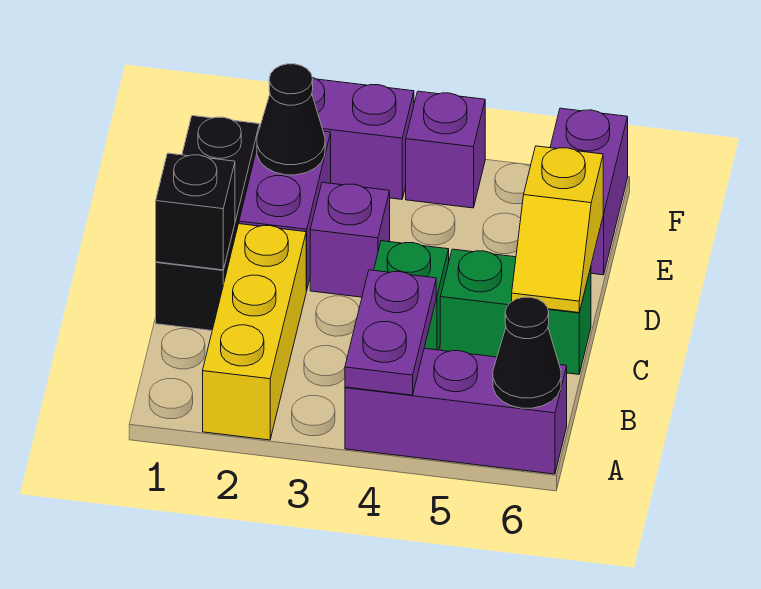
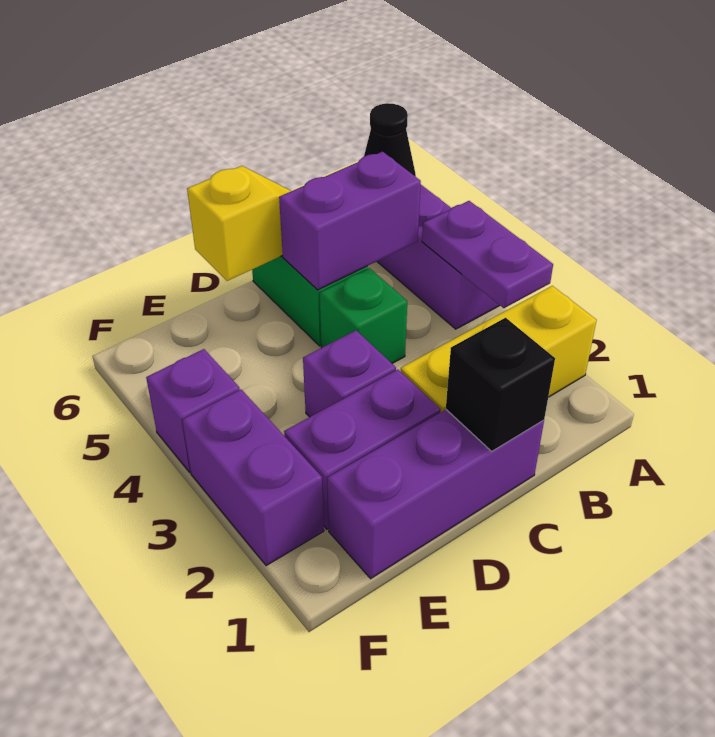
purple 1x2 plate [345,270,436,395] -> purple 1x2 plate turned to [422,201,553,308]
black 1x3 brick [156,116,259,331] -> purple 1x3 brick [327,410,544,579]
black 1x1 cone [257,64,325,175] -> none
purple 1x2 brick [550,108,628,275] -> purple 1x2 brick moved to [279,152,421,290]

